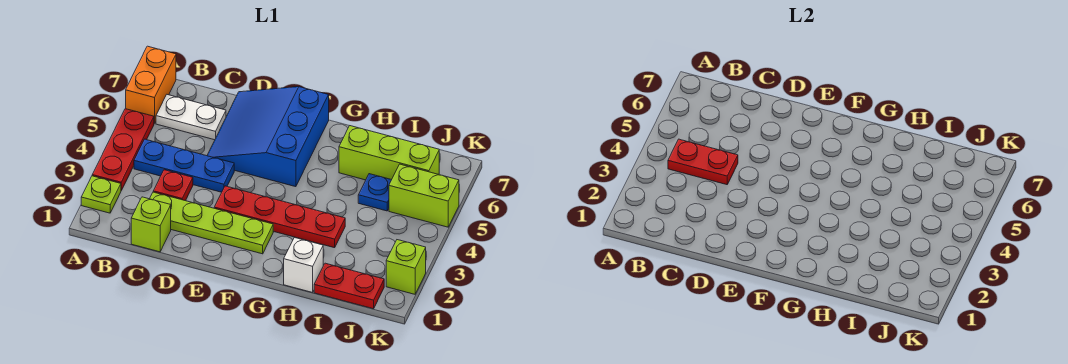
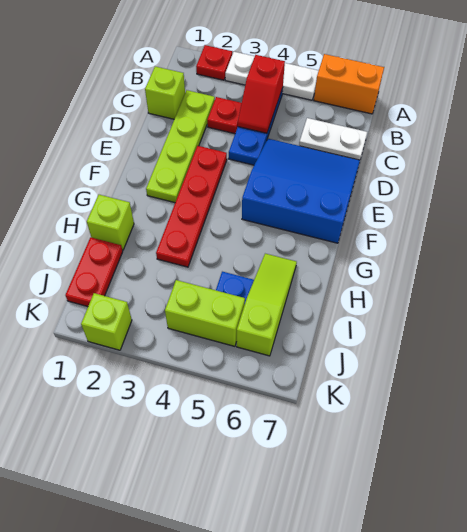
lime 1x1 plate [81,176,121,213] -> red 1x1 plate [196,45,232,80]
red 1x3 plate [92,109,154,190] -> white 1x3 plate [225,52,319,100]
red 1x2 plate [668,139,738,185] -> red 1x2 slope [238,55,285,133]
white 1x2 plate [156,95,226,140] -> white 1x2 plate turned to [299,118,367,160]
white 1x1 brick [284,238,323,292] -> lime 1x1 brick [87,195,134,250]
lime 1x3 brick [339,126,439,180] -> lime 1x3 slope [237,254,297,356]
lime 1x2 brick [389,164,459,227] -> lime 1x2 brick turned to [165,280,245,346]

